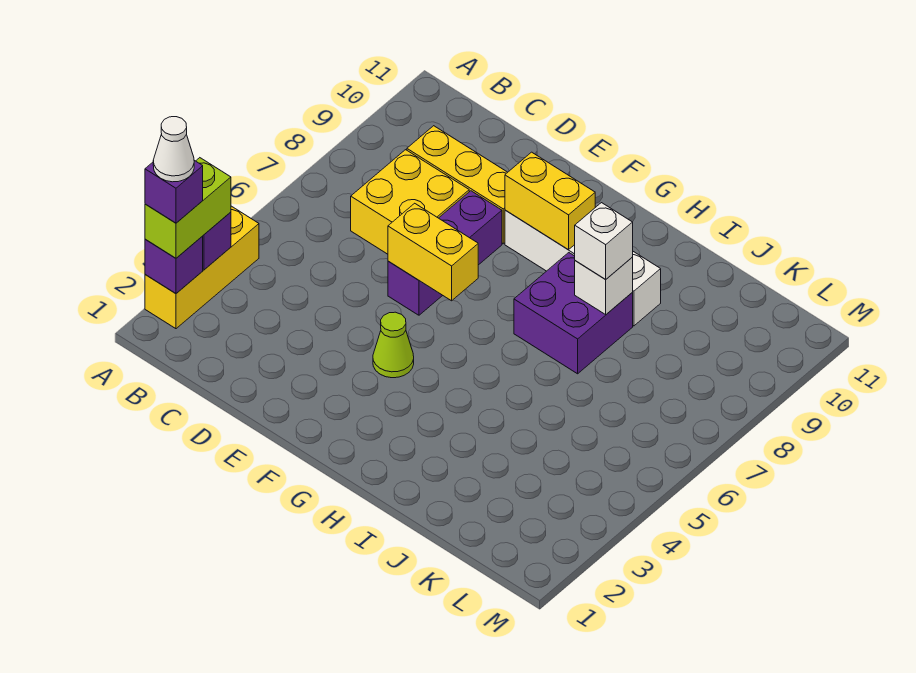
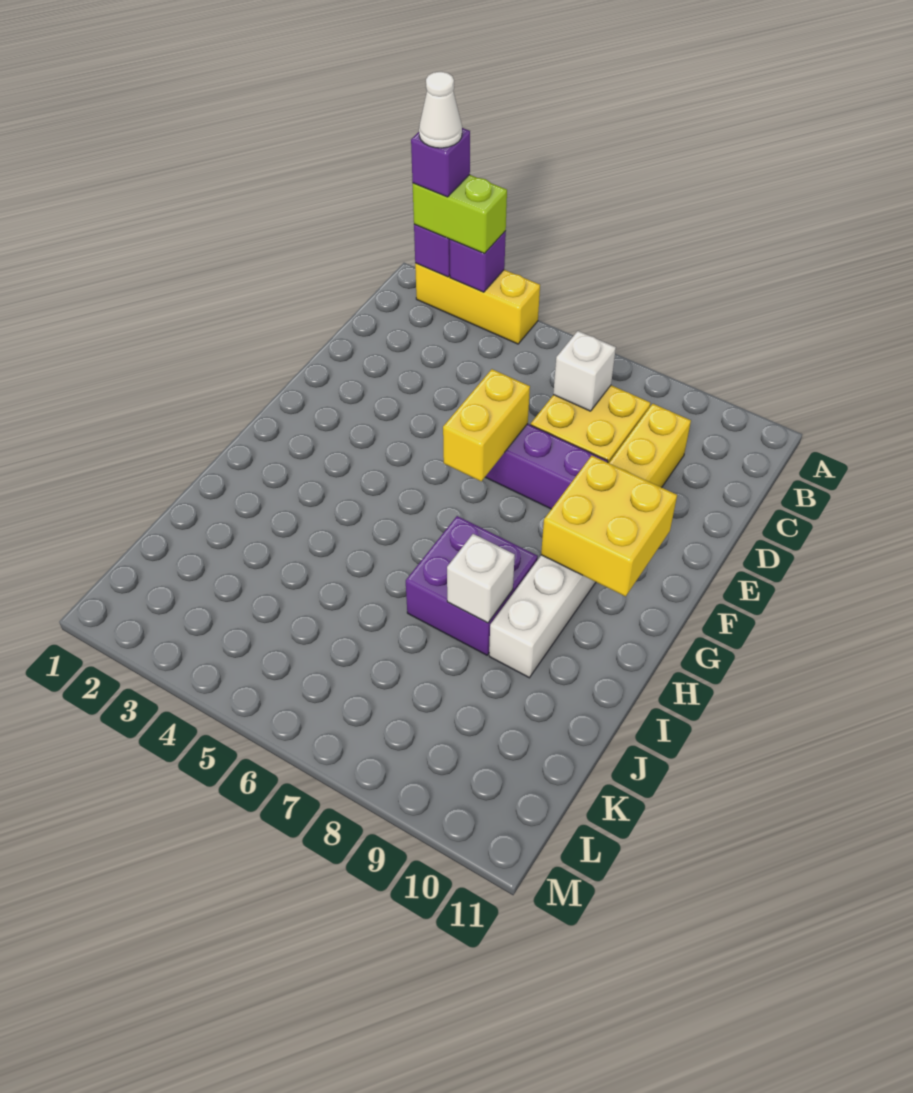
lime 1x1 cone [373,312,414,378] -> none
yellow 1x2 brick [505,152,595,250] -> yellow 2x2 brick [541,456,677,597]
white 1x1 brick [575,203,633,279] -> white 1x1 brick moved to [553,331,616,411]

